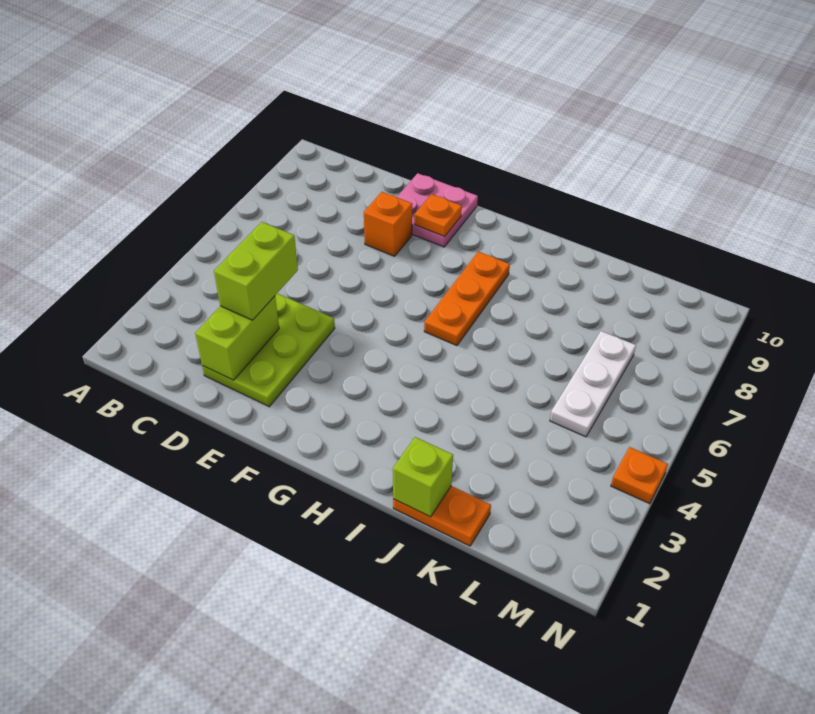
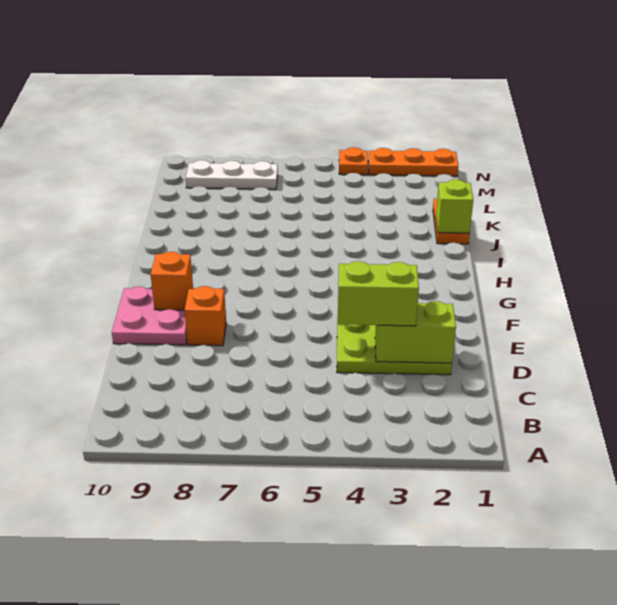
orange 1x1 plate [414,194,462,236] -> orange 1x1 brick [151,252,193,310]
orange 1x3 plate [424,252,510,346] -> orange 1x3 plate moved to [368,148,458,176]
white 1x3 plate [550,331,636,437] -> white 1x3 plate moved to [186,160,278,189]

